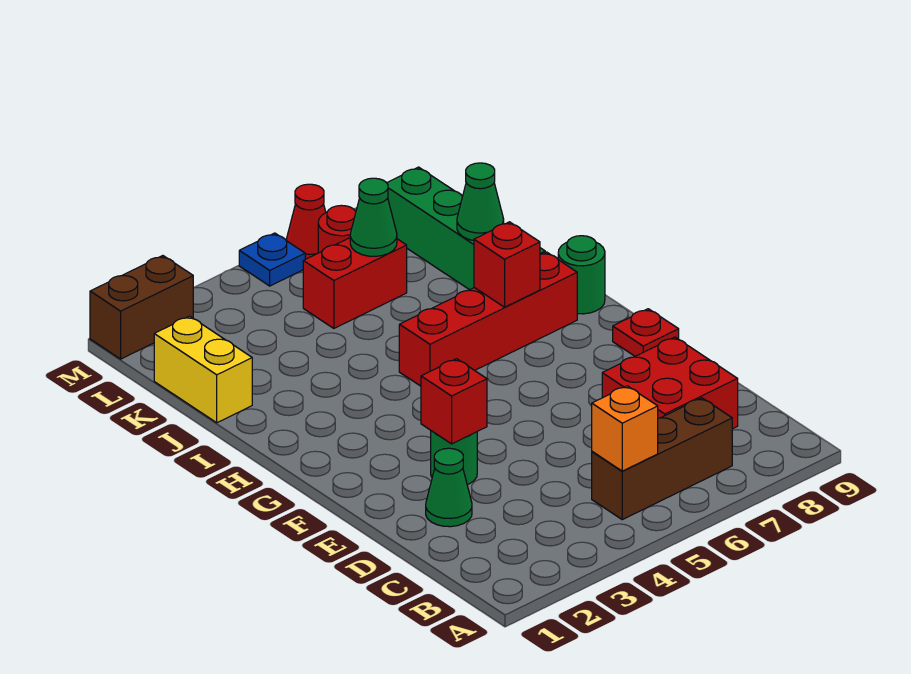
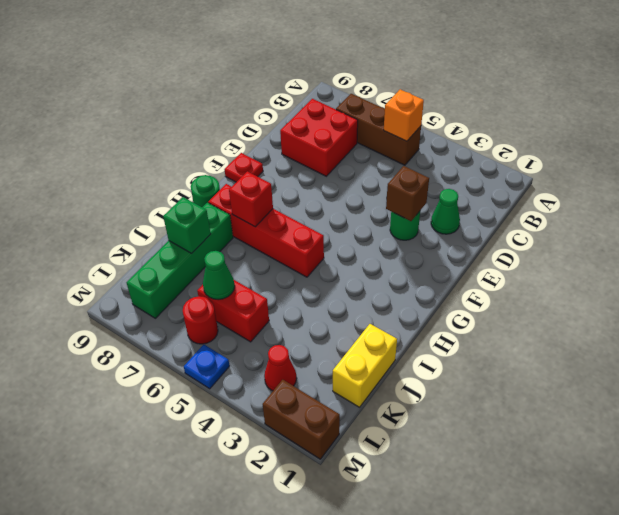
red 1x1 brick [421,359,487,444] -> brown 1x1 brick [386,166,429,221]
green 1x1 cone [457,163,504,241] -> green 1x1 brick [163,197,211,253]
red 1x1 cone [286,184,326,259] -> red 1x1 cone moved to [264,345,296,391]

